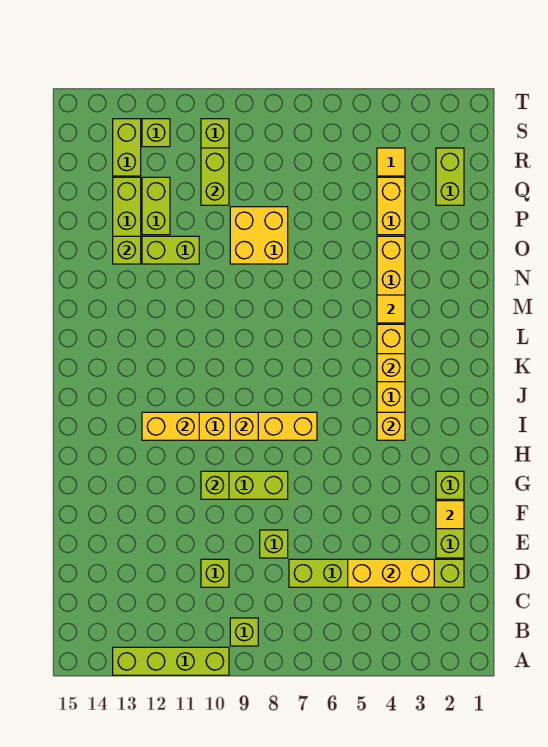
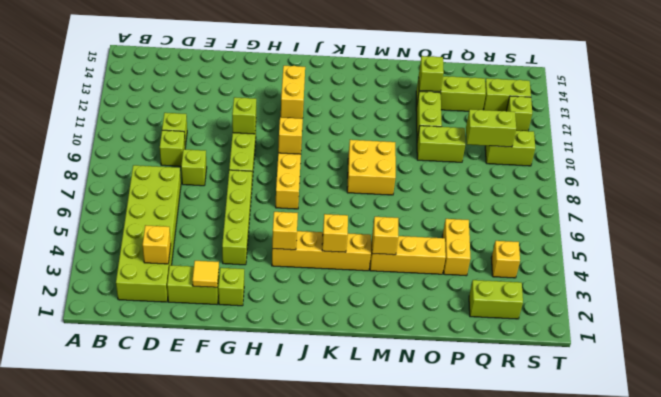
lime 1x4 brick [113,647,229,675] -> lime 1x4 brick moved to [222,170,252,265]
lime 1x1 brick [230,618,258,646] -> lime 1x1 brick moved to [160,130,185,166]
lime 1x6 brick [289,559,464,587] -> lime 2x6 brick [116,165,181,302]
yellow 1x3 brick [348,559,434,587] -> yellow 1x1 brick [143,225,171,264]
yellow 1x1 tile [377,295,405,323] -> yellow 1x1 brick [372,217,398,255]
yellow 2x2 brick [230,207,288,264] -> yellow 2x2 brick moved to [347,140,396,195]
yellow 1x2 brick [377,177,405,235] -> yellow 1x2 brick turned to [442,219,470,276]
lime 1x2 brick [142,177,170,235] -> lime 1x2 brick moved to [417,126,465,162]
yellow 1x1 tile [377,148,405,176] -> yellow 1x1 brick [491,241,520,278]

